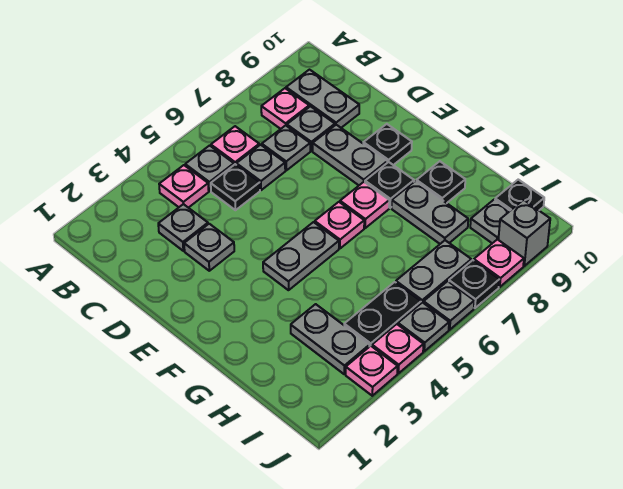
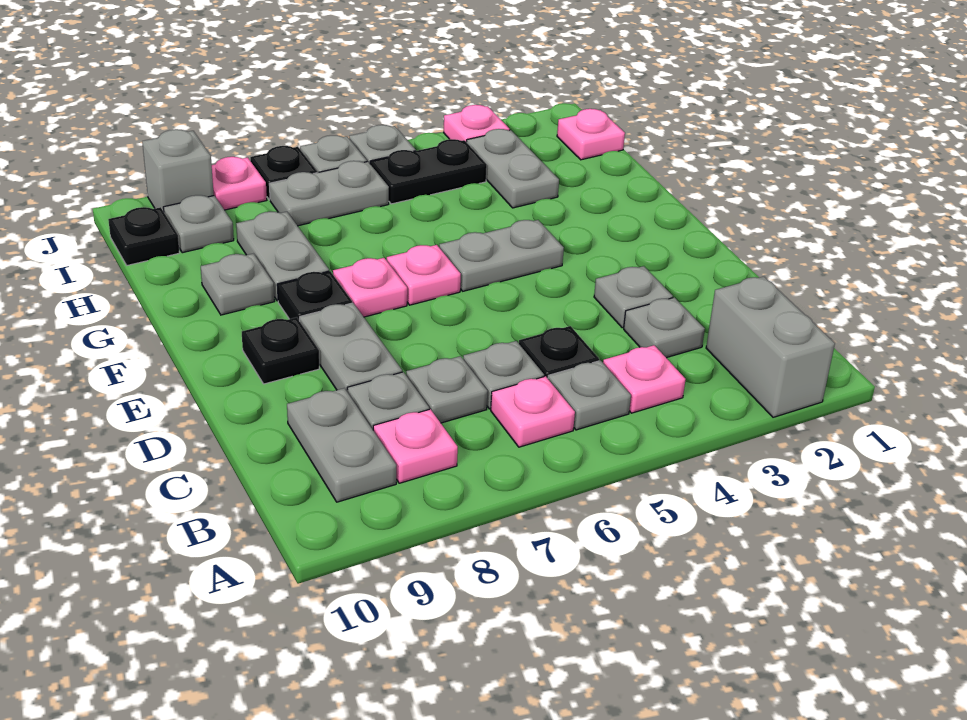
none -> grey 1x2 brick [706,277,835,417]
black 1x1 plate [416,161,465,203] -> grey 1x1 plate [201,254,275,315]
pink 1x1 plate [372,324,424,373] -> pink 1x1 plate moved to [557,109,625,160]

